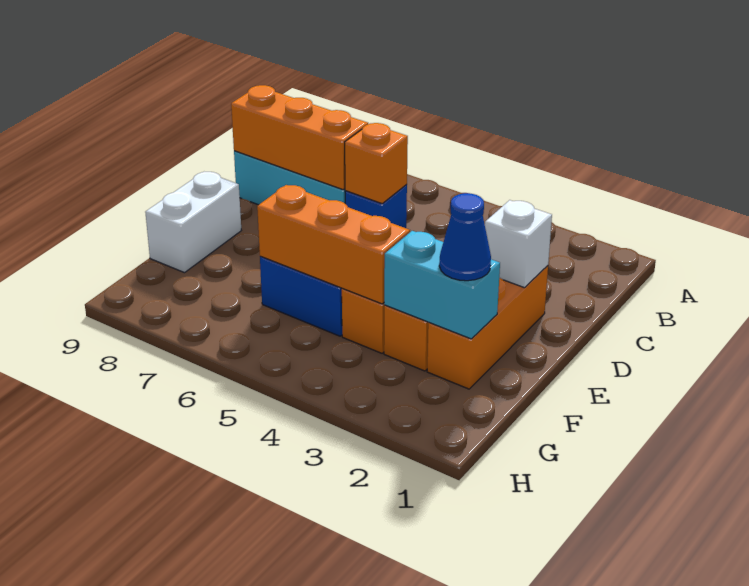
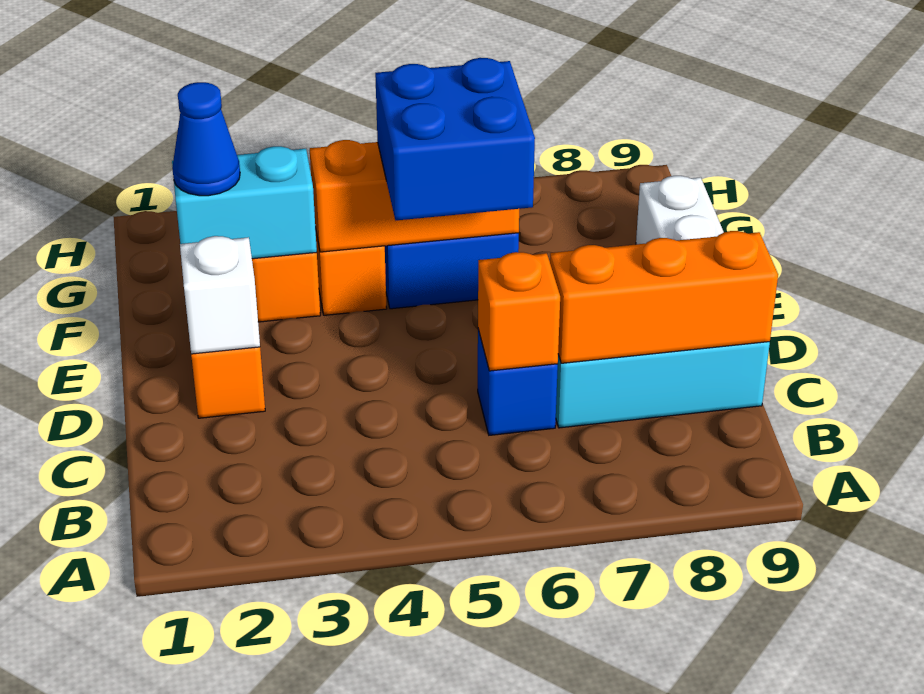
none -> blue 2x2 brick [375,58,535,220]

